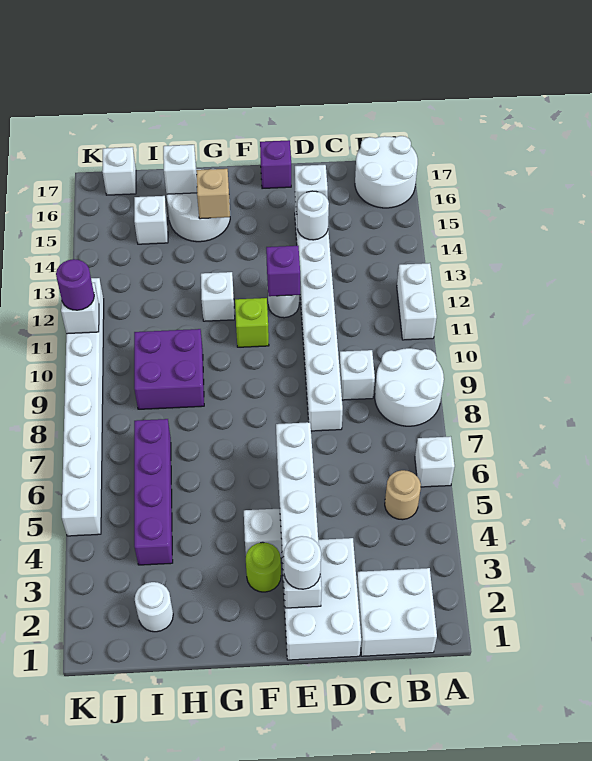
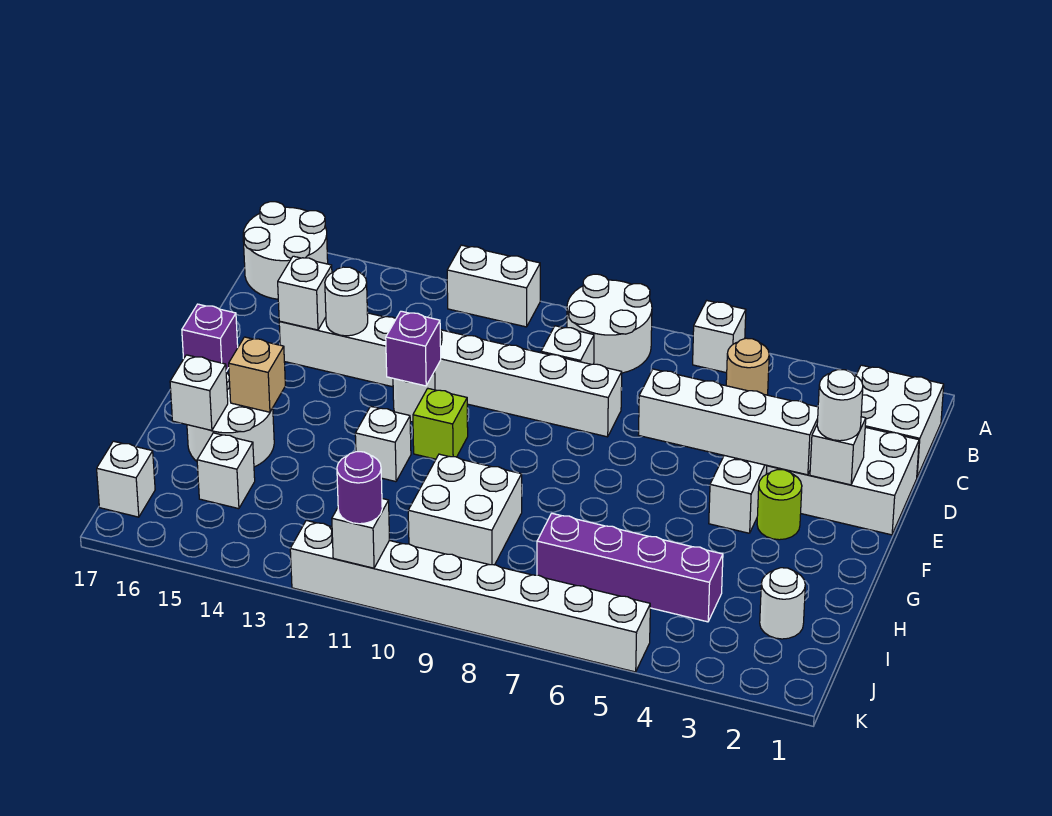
purple 2x2 brick [134,329,204,409] -> white 2x2 brick [408,454,522,565]

